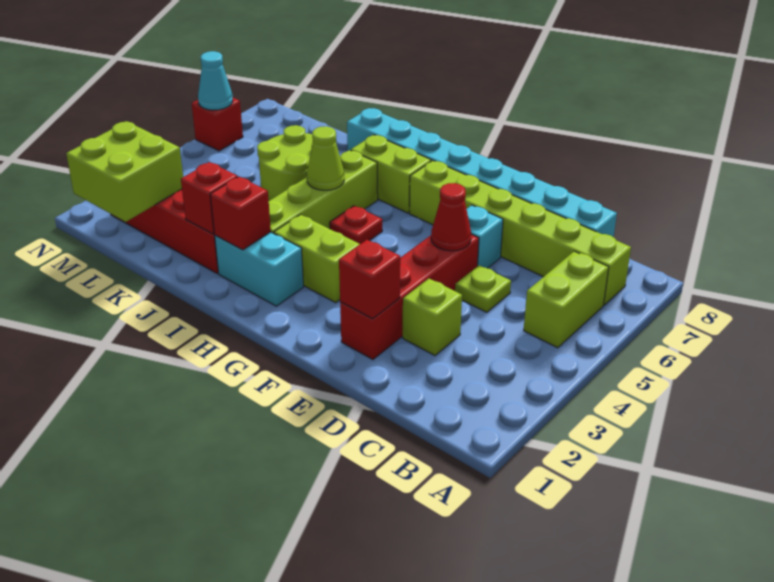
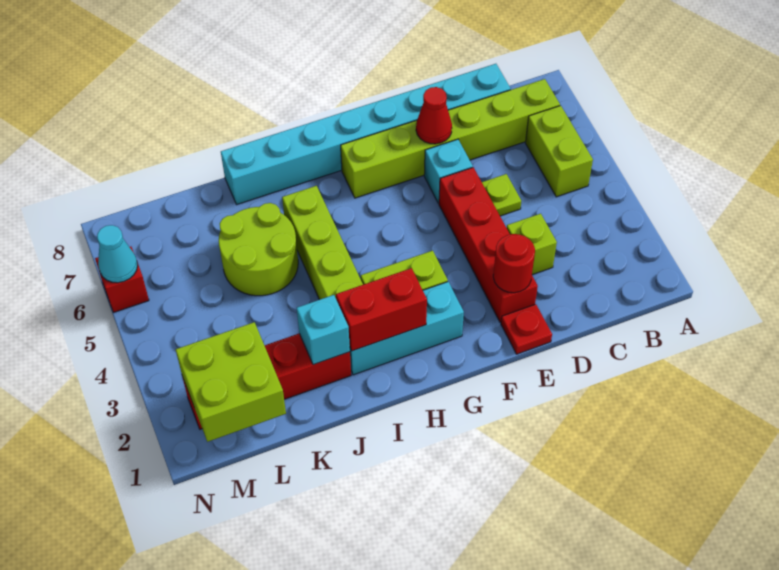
red 1x1 brick [339,240,400,319] -> red 1x1 round brick [493,234,535,293]
red 1x1 cone [431,183,471,251] -> red 1x1 cone moved to [416,87,452,144]
cyan 1x2 brick [215,232,304,306] -> cyan 1x3 brick [350,282,464,375]
red 1x1 plate [330,206,382,244] -> red 1x1 plate moved to [501,304,552,354]
lime 1x2 brick [351,135,431,213] -> none
red 1x1 brick [210,177,271,250] -> red 1x2 brick [336,268,427,351]
lime 1x1 cone [307,126,344,190] -> none
red 1x1 brick [181,162,238,234] -> cyan 1x1 brick [297,295,350,365]

